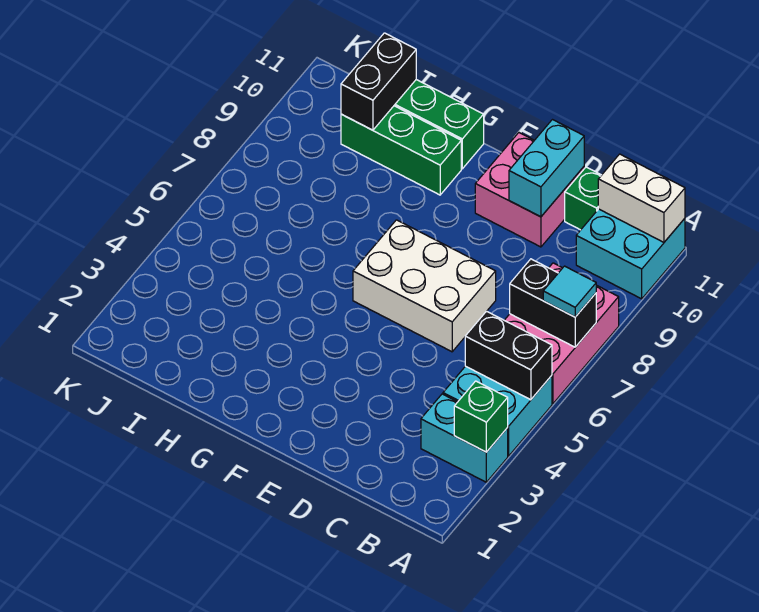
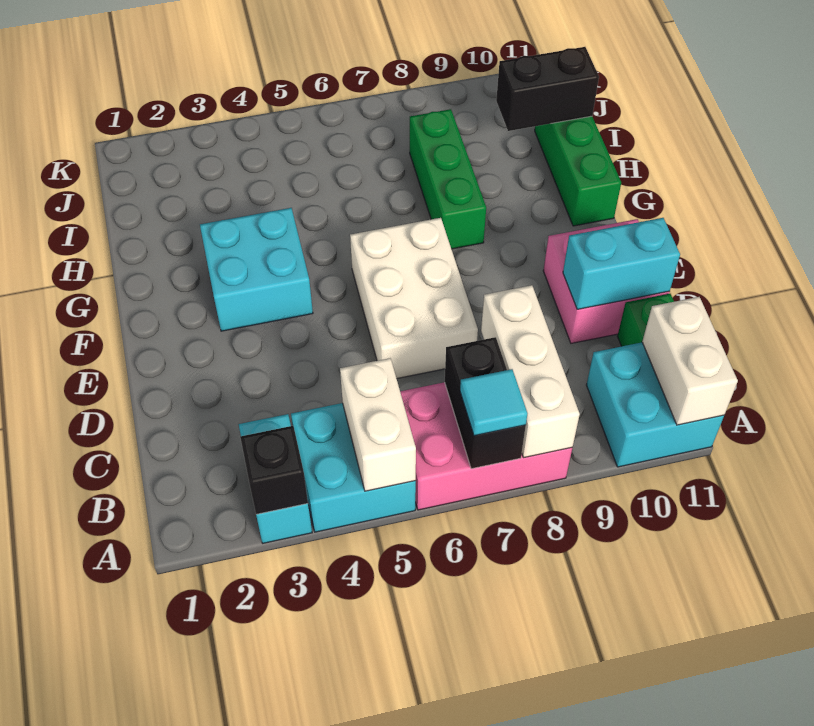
green 1x1 brick [454,381,508,452] -> black 1x1 brick [240,426,308,514]
black 1x2 brick [465,311,552,400] -> white 1x2 brick [340,358,416,491]
none -> white 1x3 brick [481,285,580,458]
none -> cyan 2x2 brick [200,208,313,331]
green 1x3 brick [341,106,461,195] -> green 1x3 brick moved to [410,109,486,249]

